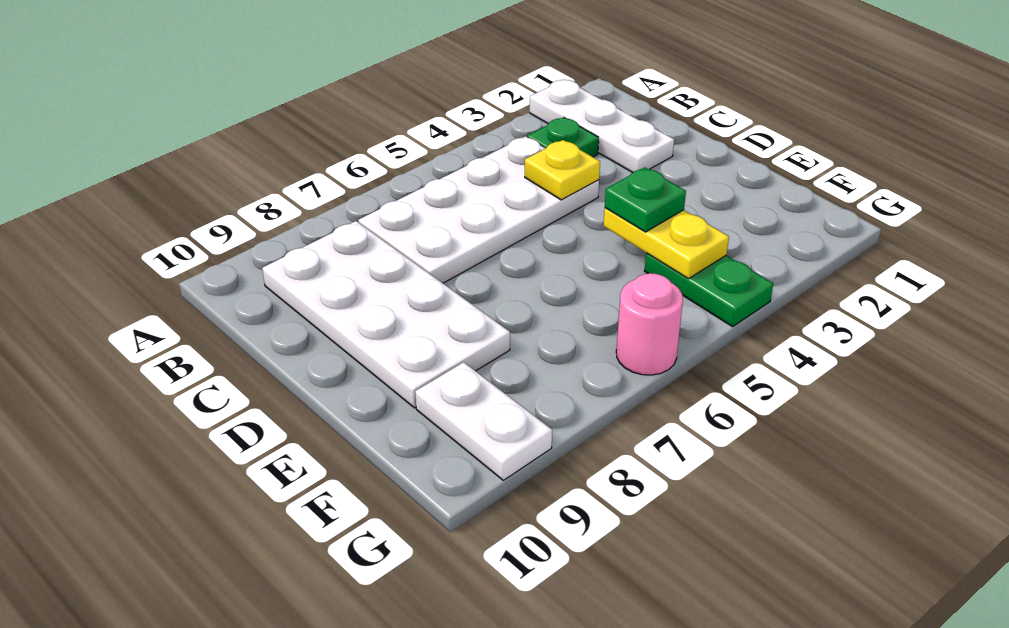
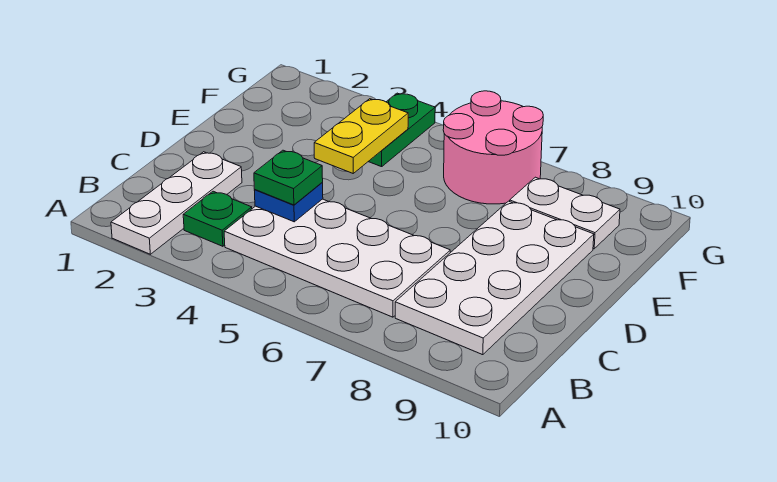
yellow 1x1 plate [525,140,600,200] -> blue 1x1 plate [254,183,323,222]
green 1x1 plate [605,167,686,232] -> green 1x1 plate moved to [254,150,323,205]
white 1x2 plate [415,362,552,480] -> white 1x2 plate turned to [510,177,620,249]
pink 1x1 round brick [616,273,683,375] -> pink 2x2 round brick [443,91,543,204]

